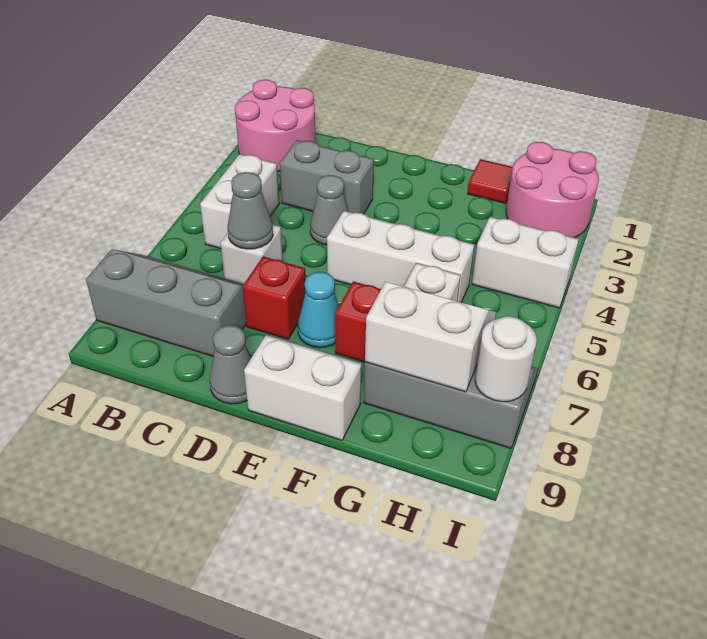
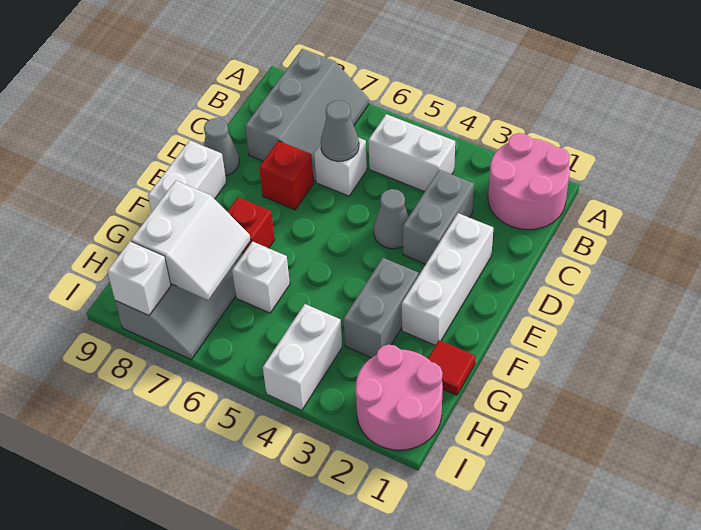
white 1x3 brick [327,211,474,302] -> white 1x3 brick moved to [402,213,493,345]
cyan 1x1 cone [298,272,339,348] -> none
none -> grey 1x2 brick [343,258,418,358]
white 1x1 round brick [475,316,537,402] -> white 1x1 brick [107,241,171,315]

